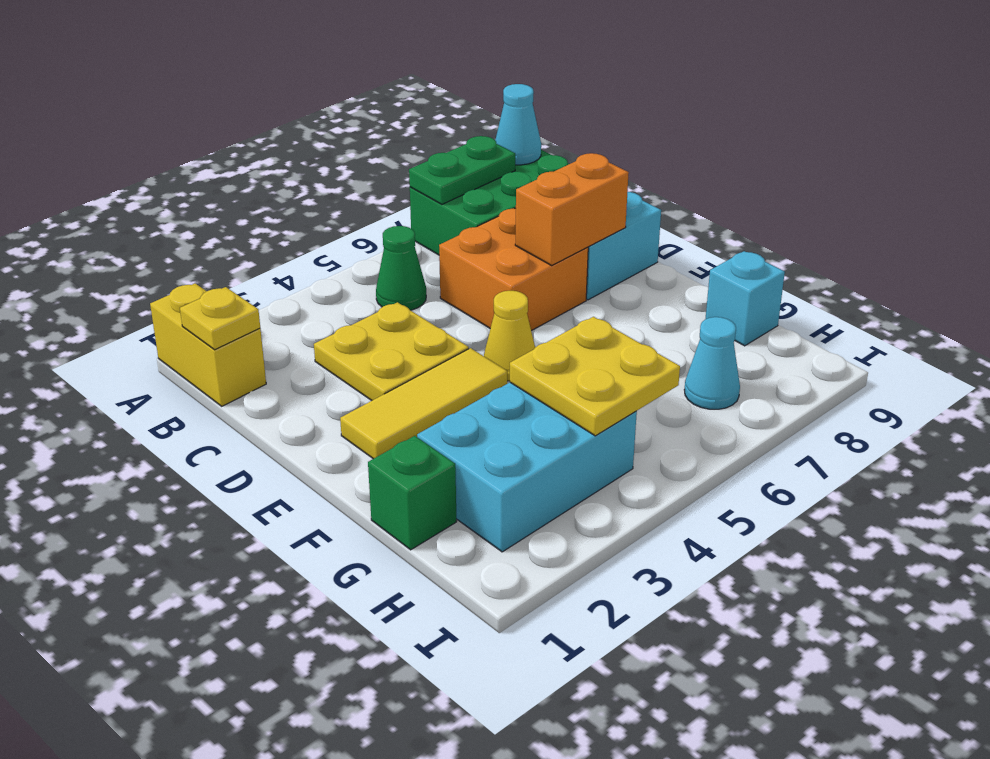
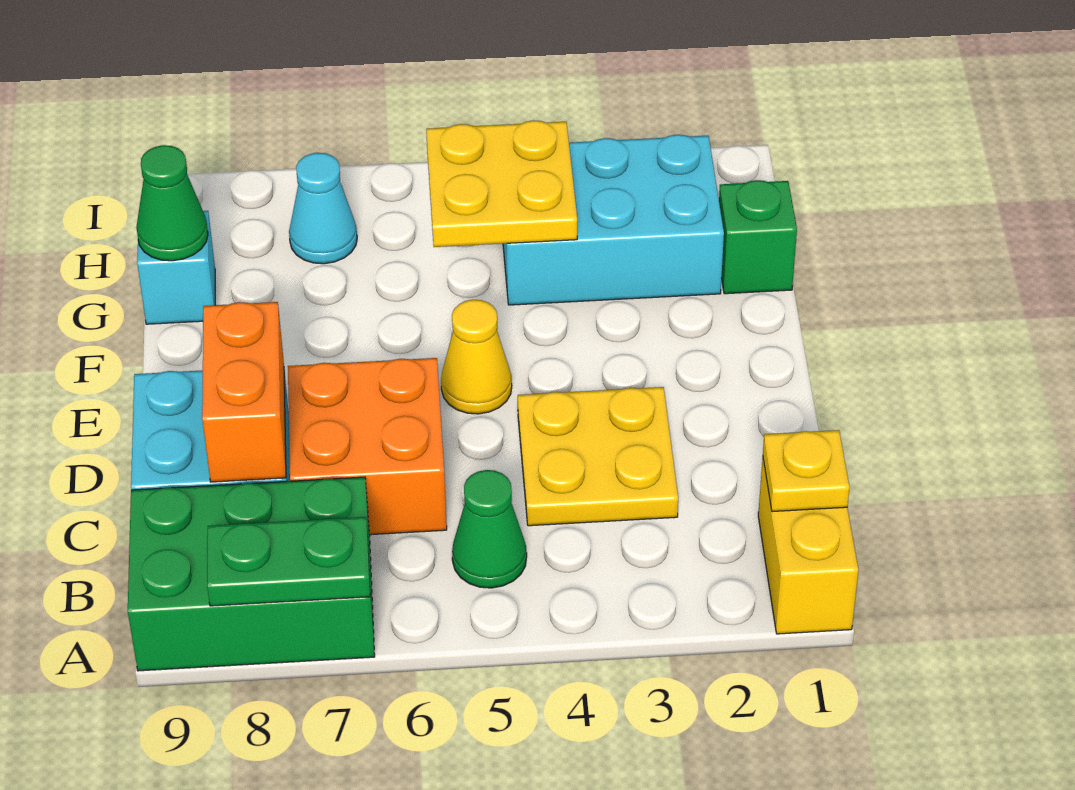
cyan 1x1 cone [495,84,541,165] -> none
orange 1x2 brick [515,153,629,265] -> orange 1x2 brick turned to [202,302,286,482]
yellow 1x3 tile [340,348,507,459] -> none
none -> green 1x1 cone [136,145,208,261]

